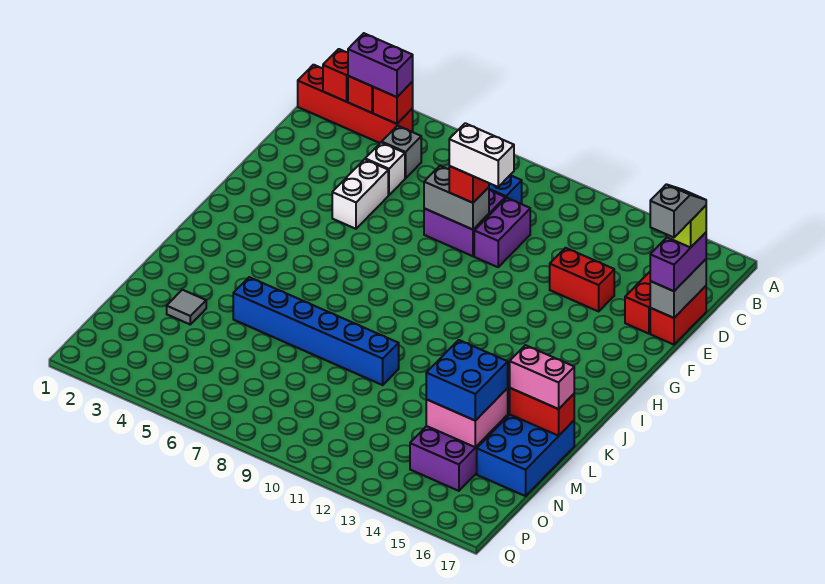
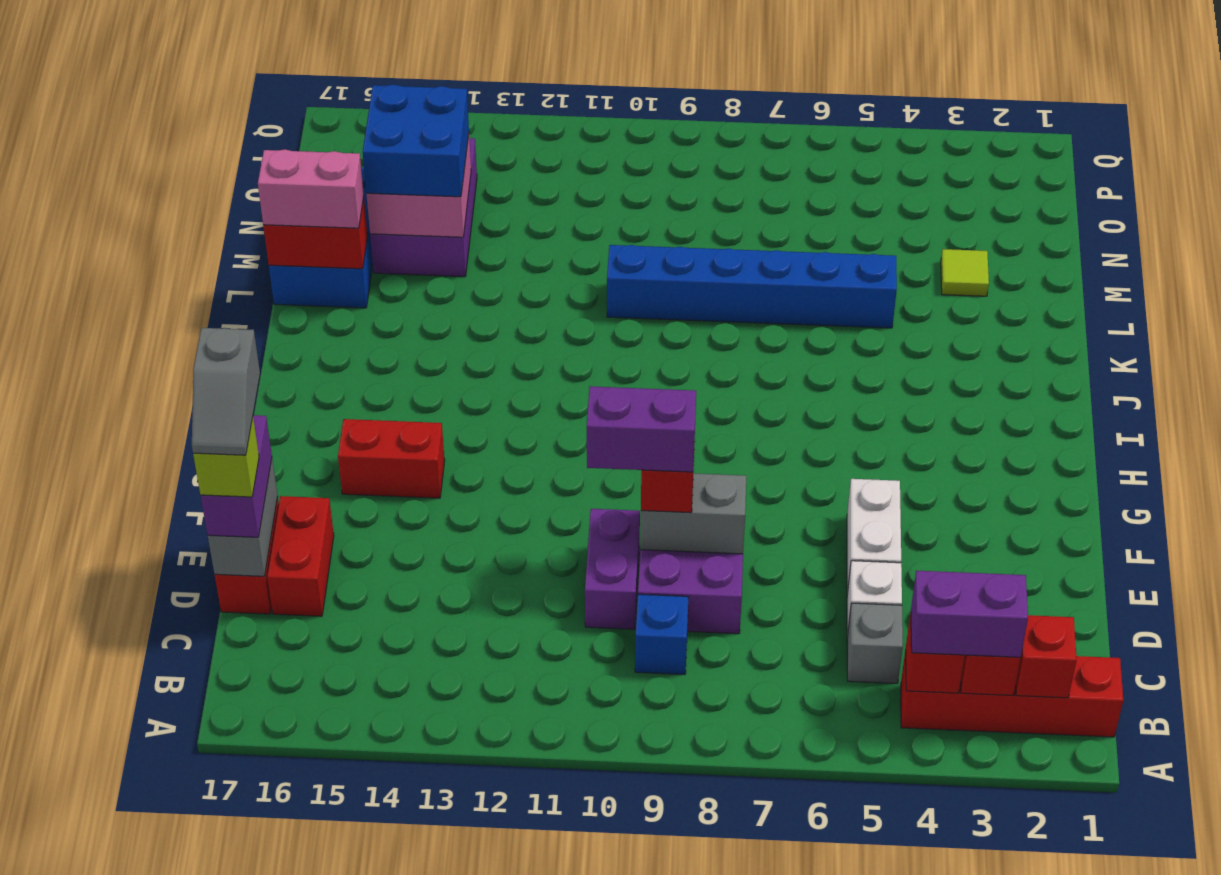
white 1x2 brick [449,123,514,187] -> purple 1x2 brick [587,386,696,472]
red 1x2 brick [550,248,614,311] -> red 1x2 brick moved to [338,419,445,498]
grey 1x1 tile [167,290,206,324] -> lime 1x1 tile [941,249,989,296]

